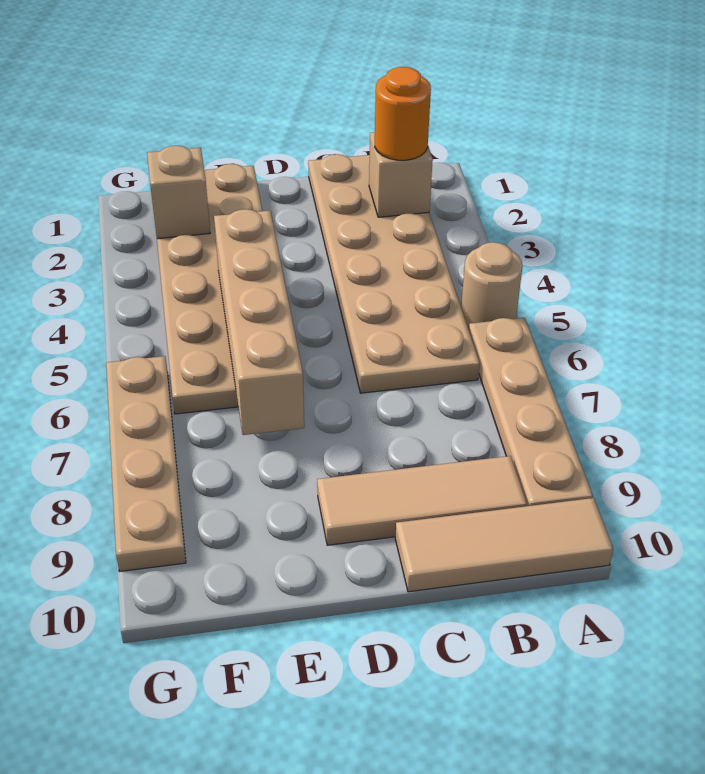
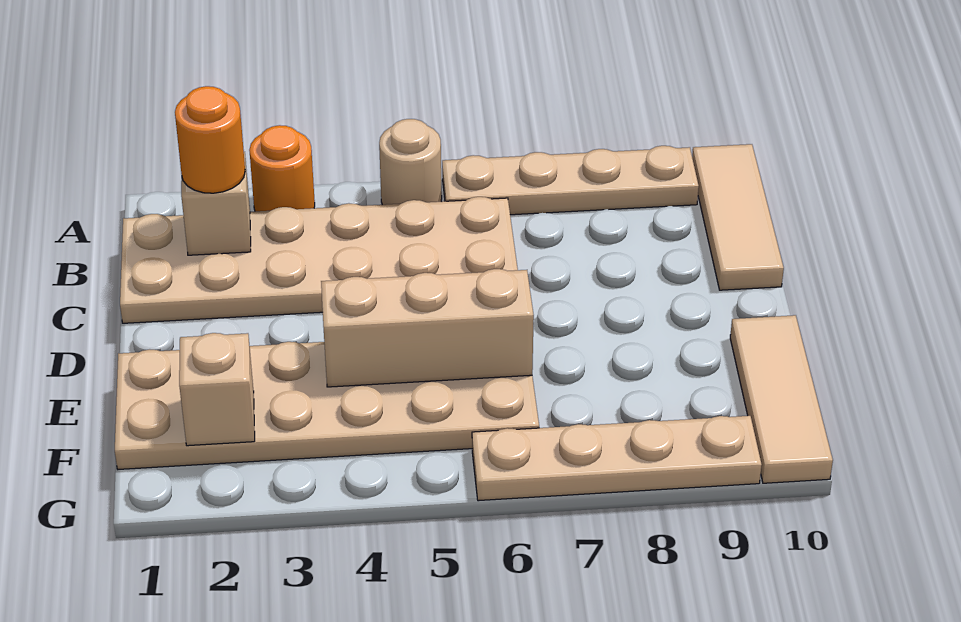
none -> orange 1x1 round brick [249,125,315,211]
tan 1x3 tile [317,456,527,545] -> tan 1x3 tile moved to [730,315,833,483]
tan 1x4 brick [214,209,304,435] -> tan 1x3 brick [321,269,534,387]

